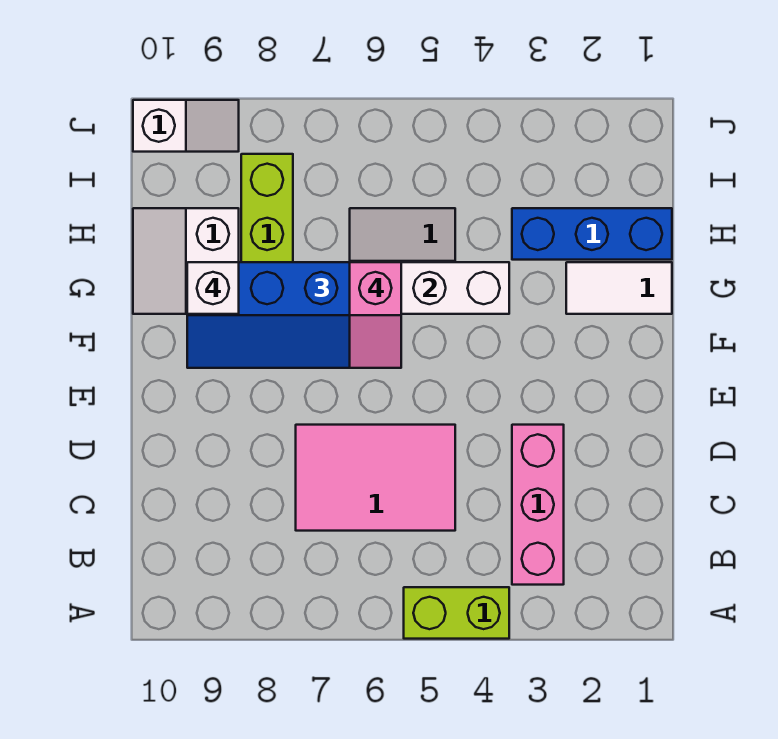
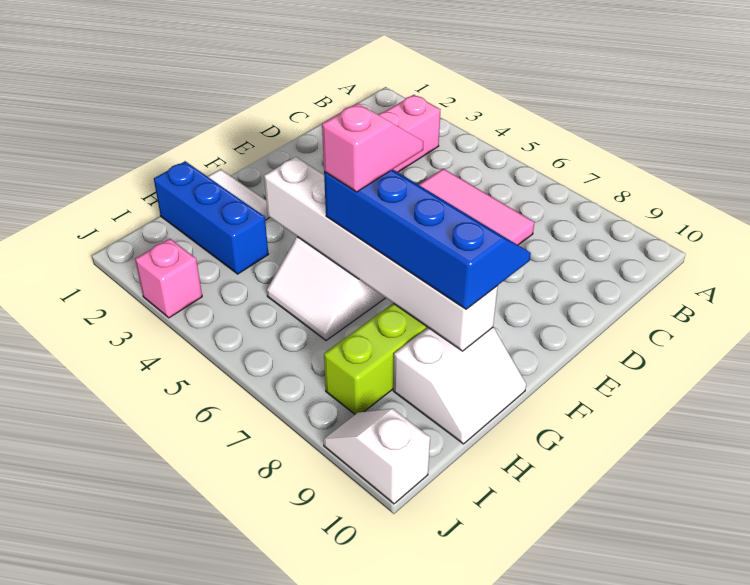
lime 1x2 brick [404,587,509,639] -> none
white 1x1 brick [187,262,239,314] -> none
none -> pink 1x1 brick [135,238,202,318]

